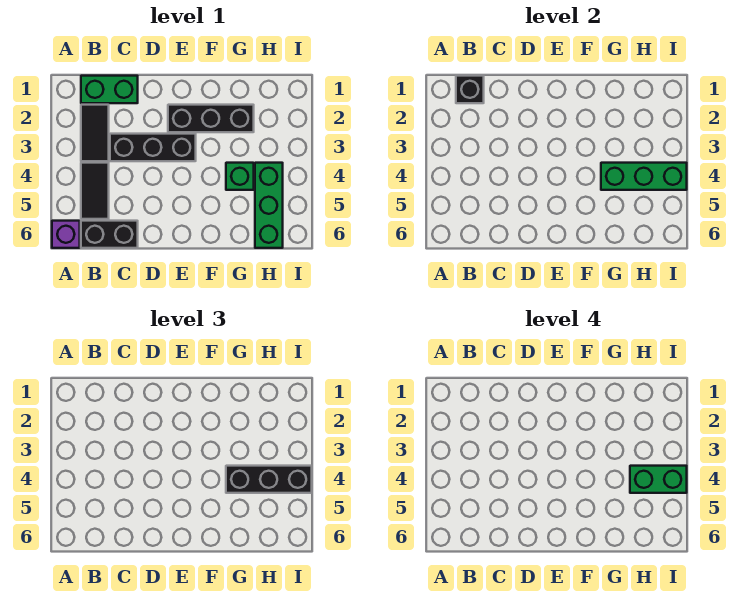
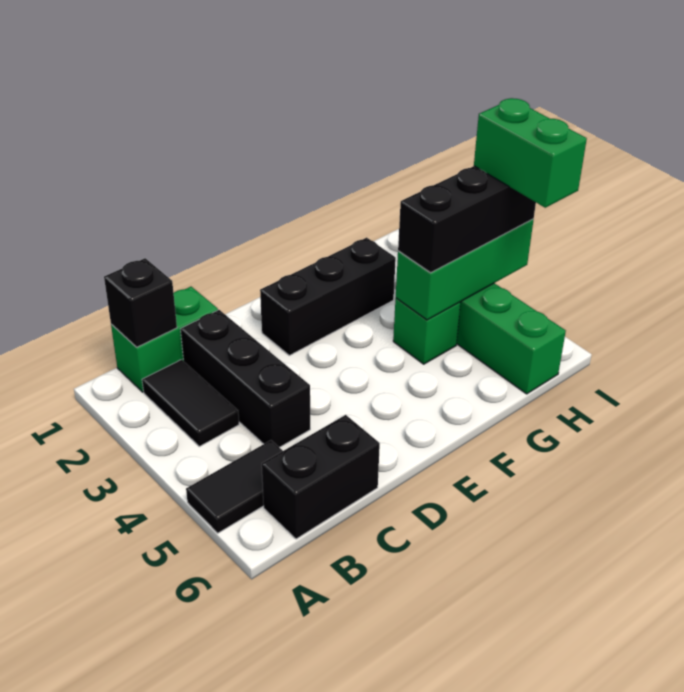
purple 1x1 brick [52,221,80,248] -> none
black 1x2 tile [81,163,109,219] -> black 1x2 tile turned to [186,440,283,533]
black 1x3 brick [110,134,196,161] -> black 1x3 brick turned to [181,310,310,447]
green 1x2 brick [630,466,687,493] -> green 1x2 brick turned to [474,98,587,208]

